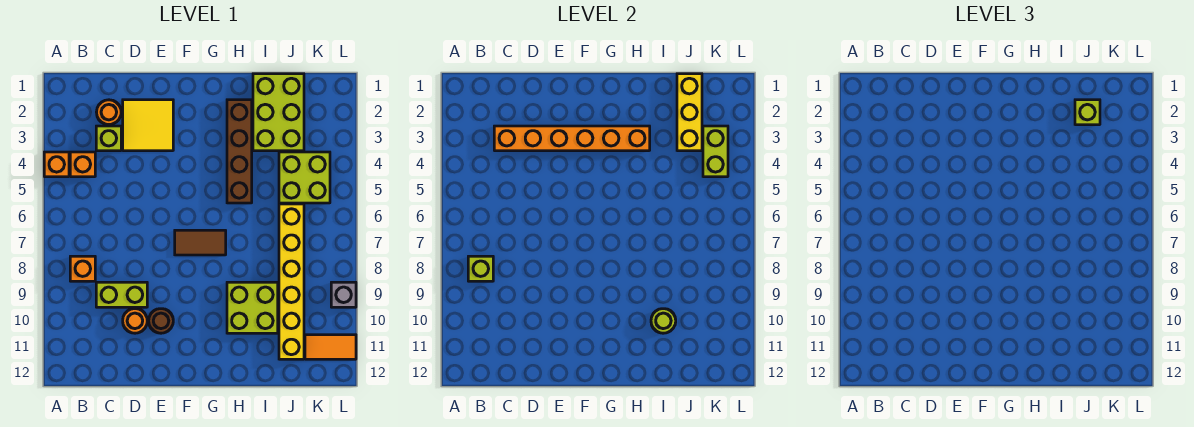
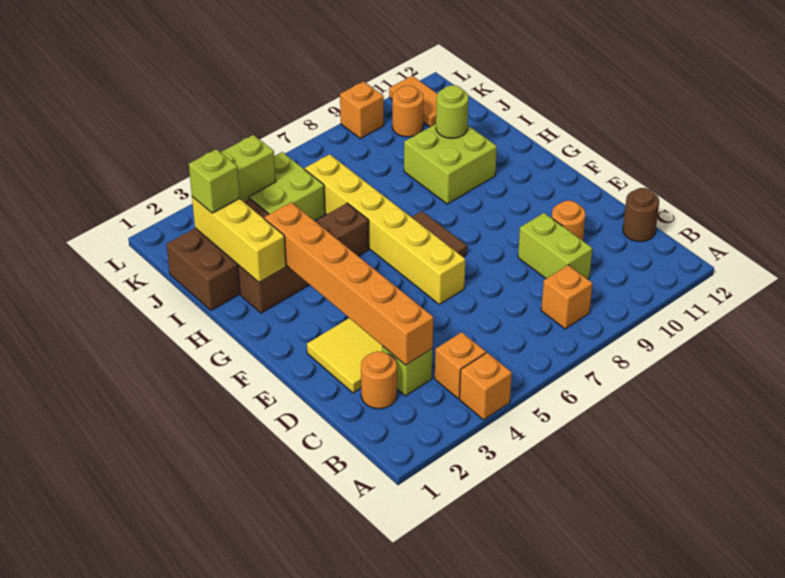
lime 1x1 brick [468,256,493,281] -> none
brown 1x1 round brick [149,309,173,333] -> brown 1x1 round brick moved to [623,188,659,242]
lime 2x3 brick [253,74,304,151] -> brown 2x3 brick [166,198,269,310]
yellow 1x3 brick [677,74,702,151] -> yellow 1x3 brick turned to [192,197,286,282]
yellow 1x6 brick [279,204,304,359] -> yellow 1x6 brick turned to [305,154,465,304]
none -> orange 1x1 round brick [392,85,423,137]
grey 1x1 brick [331,282,356,307] -> orange 1x1 brick [340,81,384,139]

